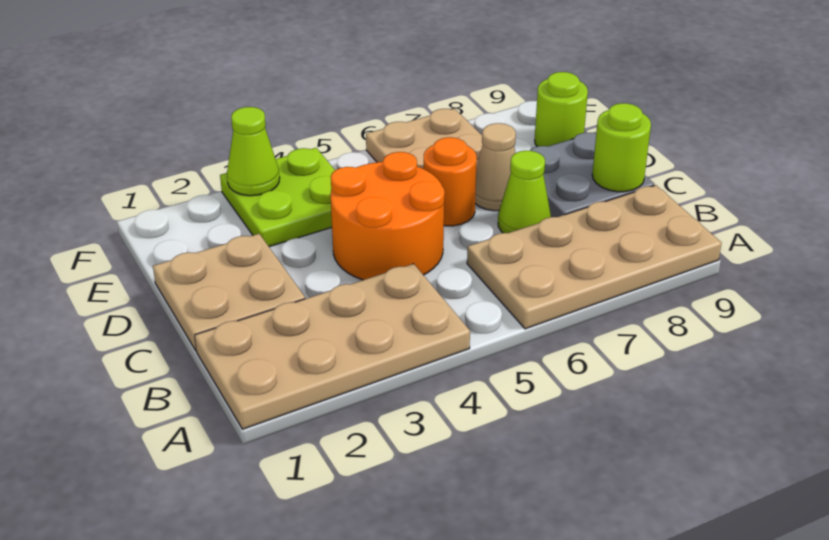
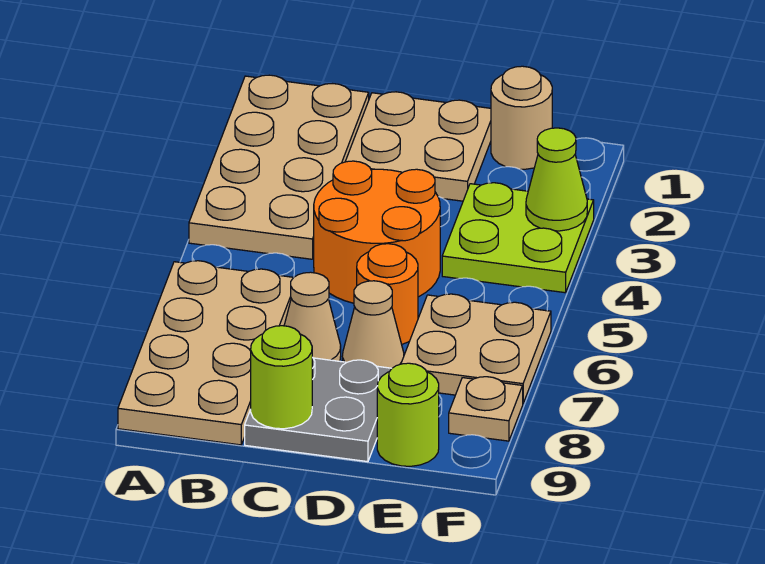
lime 1x1 cone [498,150,551,233] -> tan 1x1 cone [284,272,341,361]
none -> tan 1x1 round brick [491,66,552,169]
none -> tan 1x1 plate [449,377,523,441]

